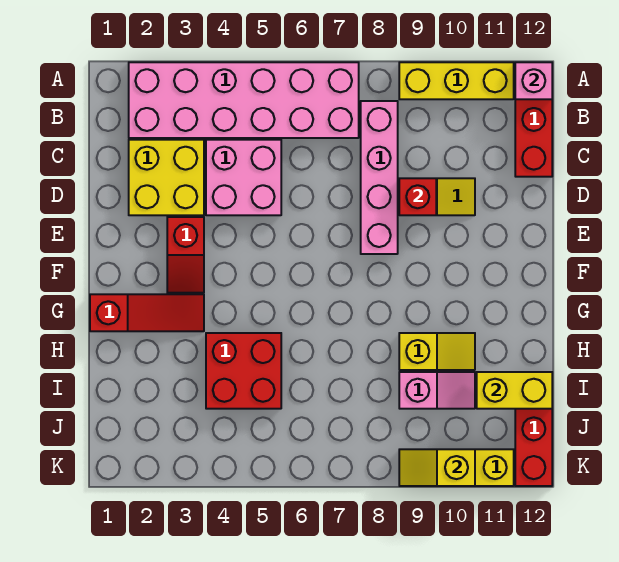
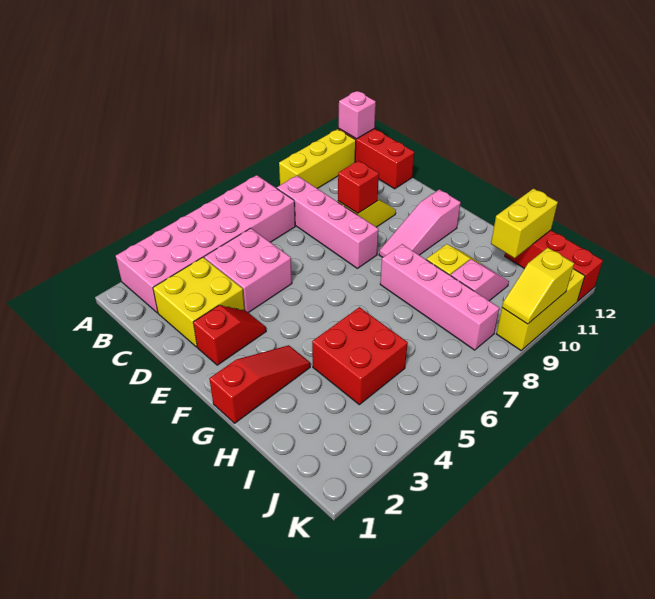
red 1x2 slope [167,217,204,293] -> red 1x2 slope turned to [193,305,266,365]
none -> pink 1x3 slope [379,189,461,258]
none -> pink 1x4 brick [380,244,500,350]

